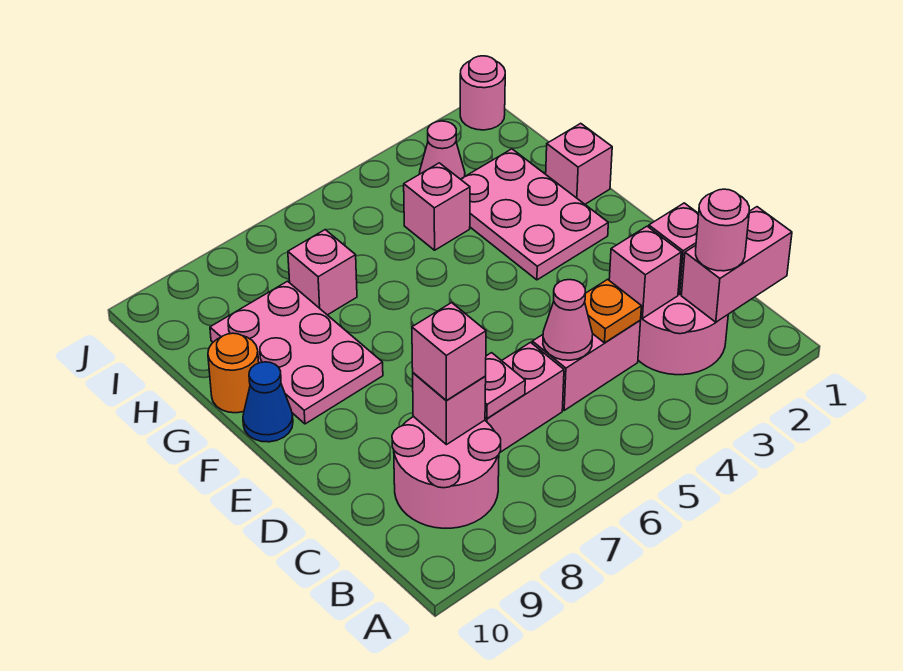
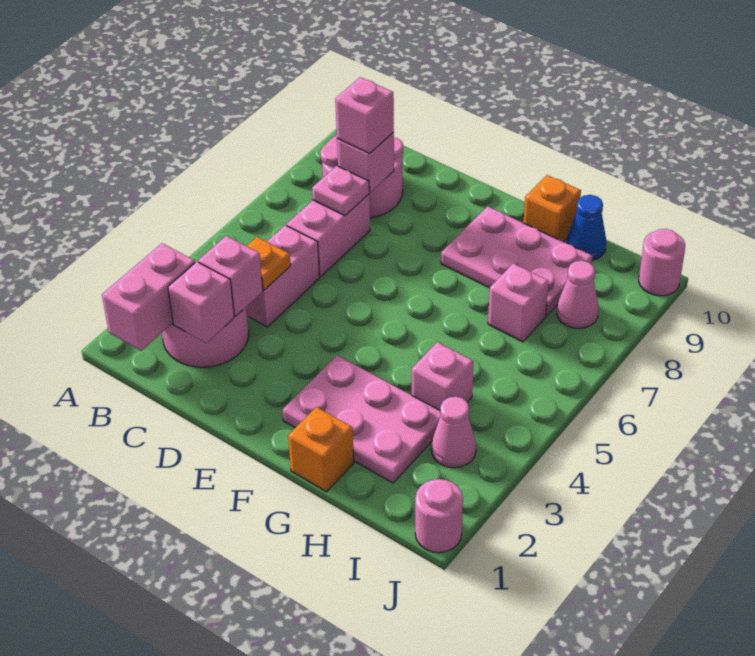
pink 1x1 round brick [696,189,749,271] -> pink 1x1 round brick moved to [639,229,685,296]
pink 1x1 cone [543,280,593,360] -> pink 1x1 cone moved to [557,261,599,329]
blue 1x1 cone [243,362,293,442] -> blue 1x1 cone moved to [566,195,606,260]
pink 1x1 brick [546,123,612,204] -> orange 1x1 brick [288,407,354,492]
orange 1x1 round brick [208,333,259,413] -> orange 1x1 brick [523,175,581,242]

